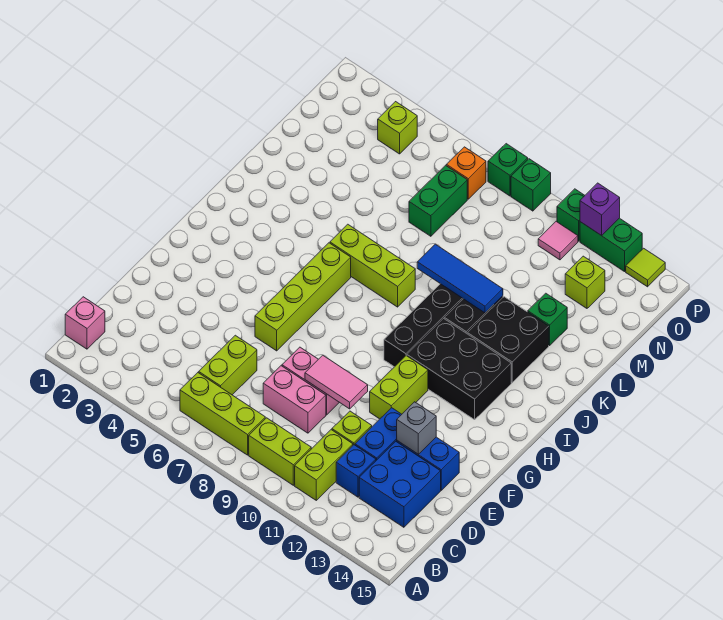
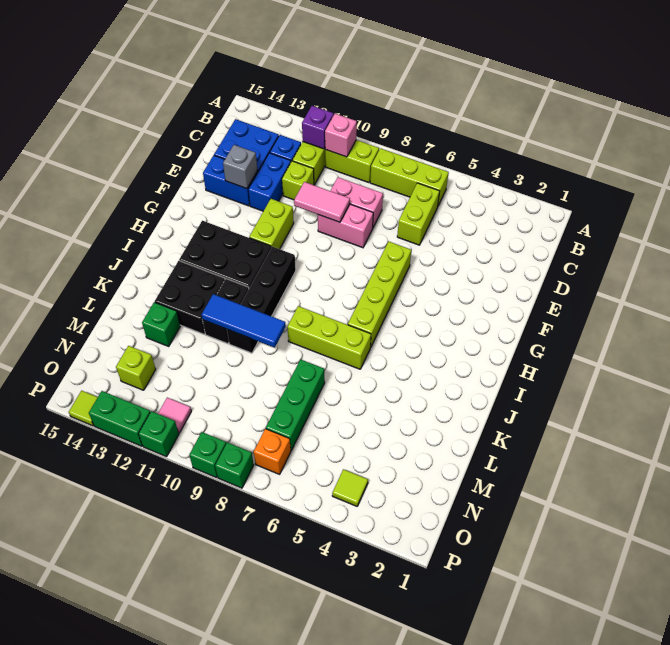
pink 1x1 brick [65,297,105,349] -> pink 1x1 brick moved to [325,114,357,157]
green 1x2 brick [409,165,467,236] -> green 1x3 brick [266,359,325,450]
lime 1x1 brick [378,102,417,154] -> lime 1x1 tile [332,469,368,506]
purple 1x1 brick [580,183,620,236] -> purple 1x1 brick moved to [302,106,334,149]

